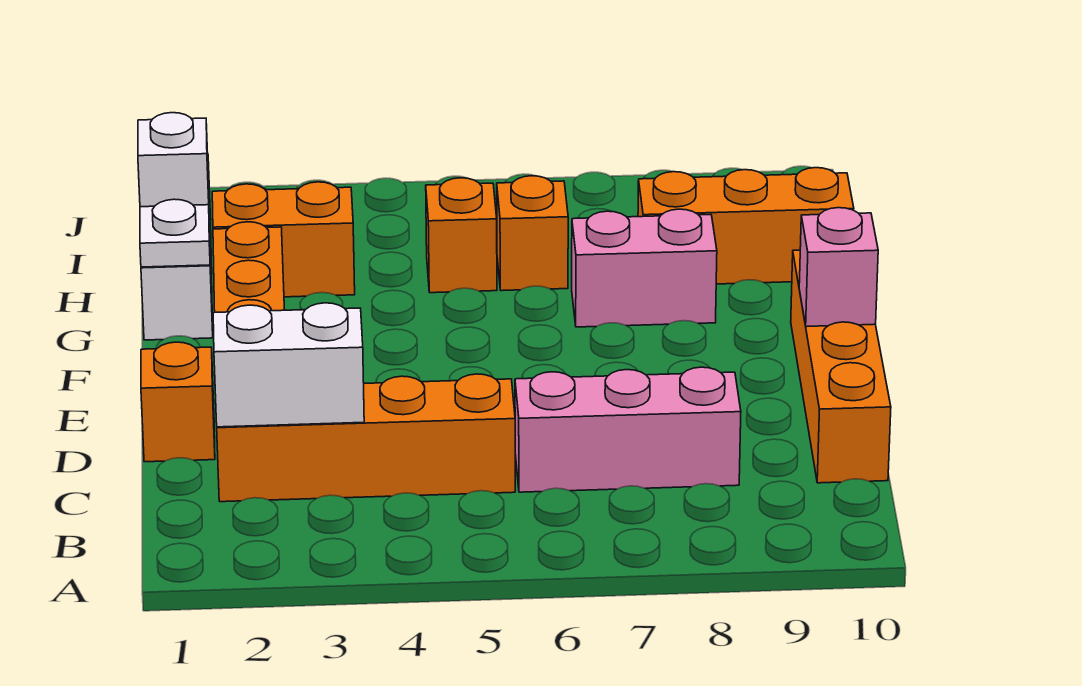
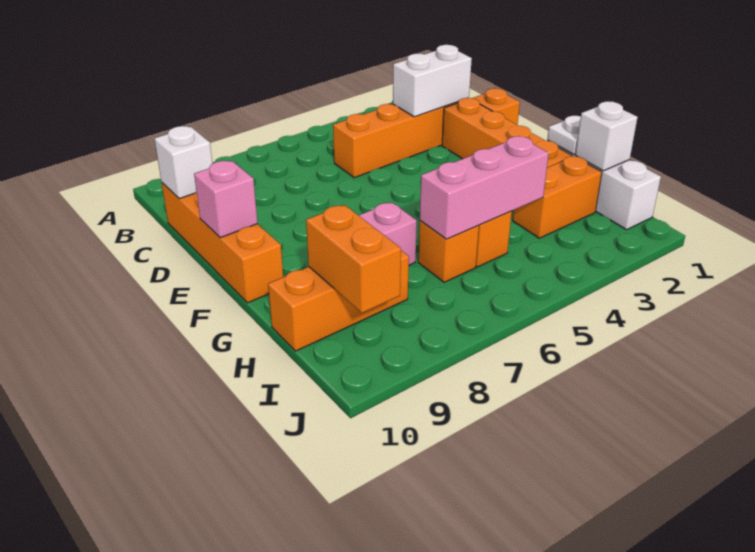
pink 1x3 brick [515,367,741,492] -> pink 1x3 brick moved to [420,136,549,239]
none -> white 1x1 brick [154,126,213,199]
none -> orange 1x2 brick [306,205,401,313]

